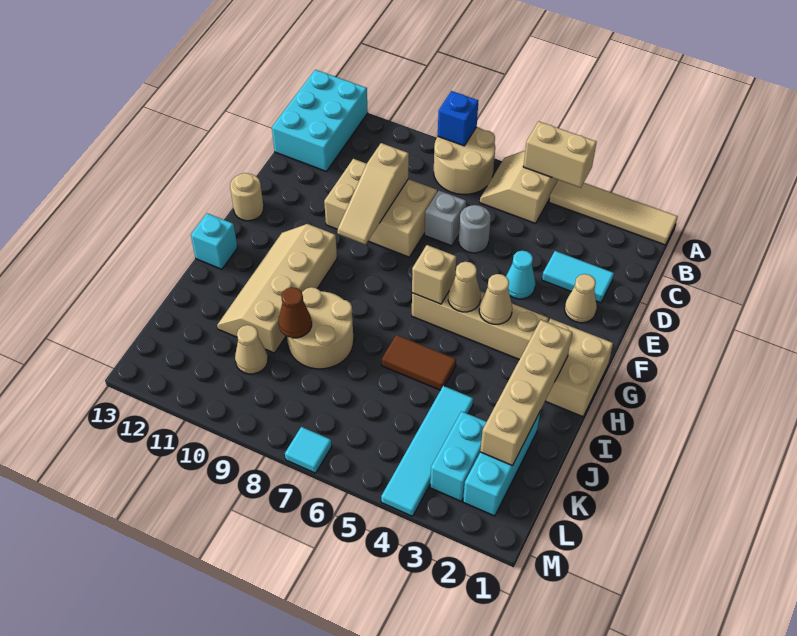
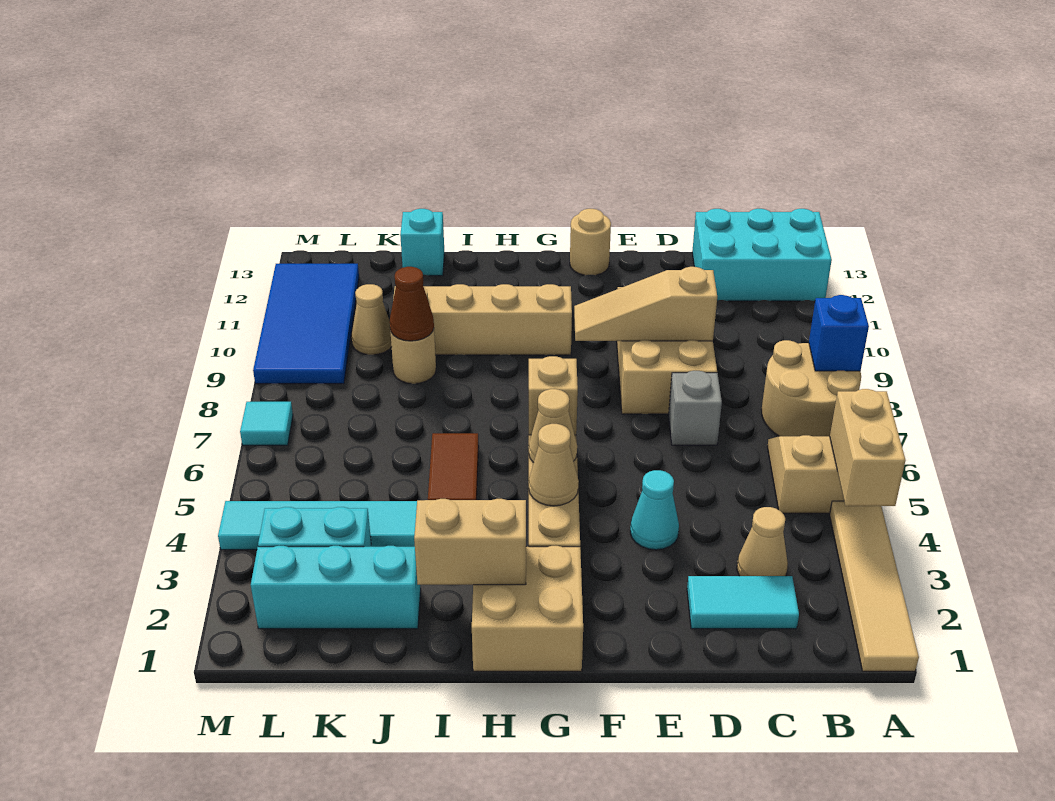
cyan 1x2 tile [542,251,614,303] -> cyan 1x2 tile turned to [687,576,799,629]
grey 1x1 round brick [459,205,491,253] -> none
tan 1x1 cone [565,274,597,323] -> tan 1x1 cone moved to [737,507,788,576]
tan 1x4 brick [480,320,572,466] -> tan 1x2 brick [414,499,526,585]
cyan 1x1 brick [191,213,238,269] -> cyan 1x1 brick moved to [400,209,444,276]
tan 2x2 round brick [287,287,354,369] -> tan 1x1 round brick [390,329,436,384]
none -> blue 2x4 tile [253,264,359,384]

